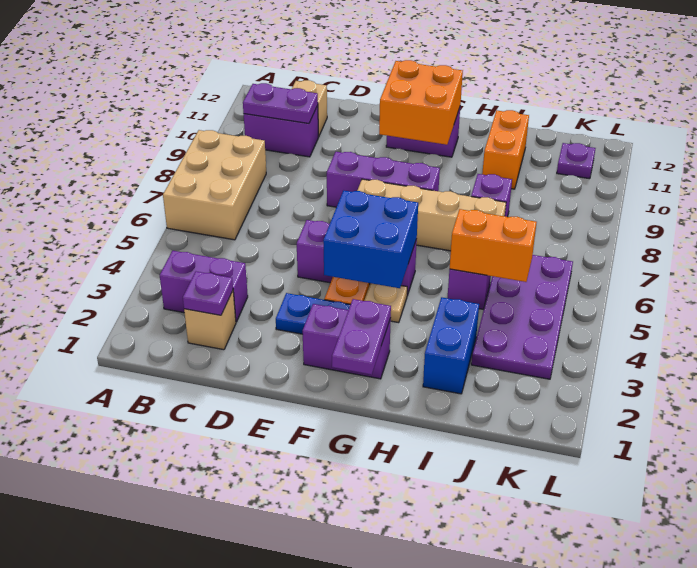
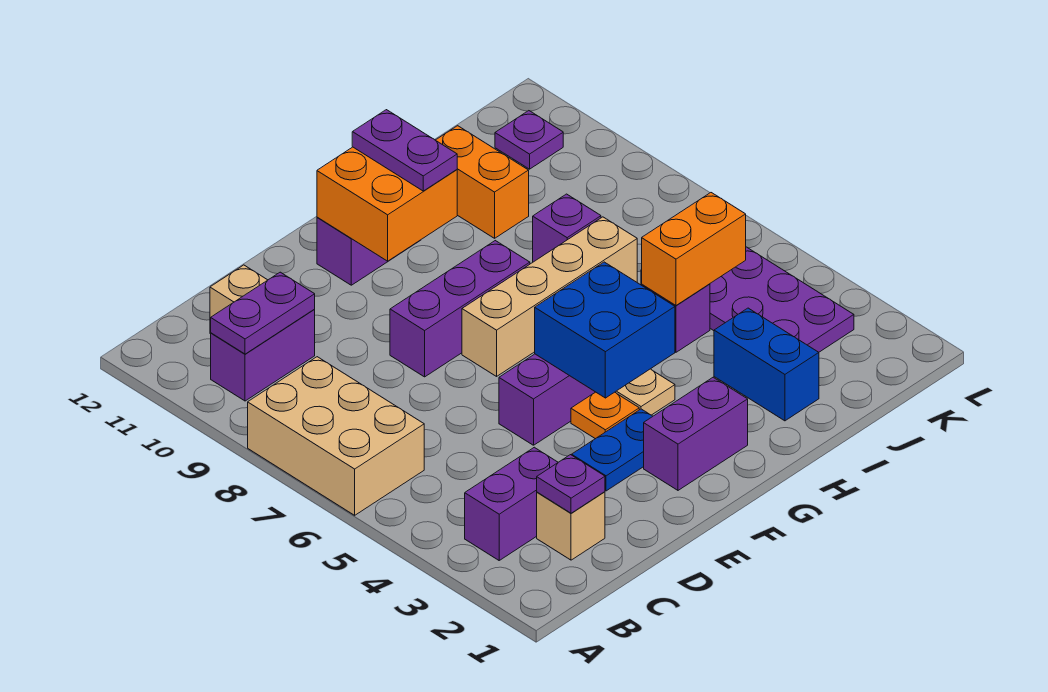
purple 1x2 plate [332,299,391,375] -> purple 1x2 plate moved to [352,110,457,191]

